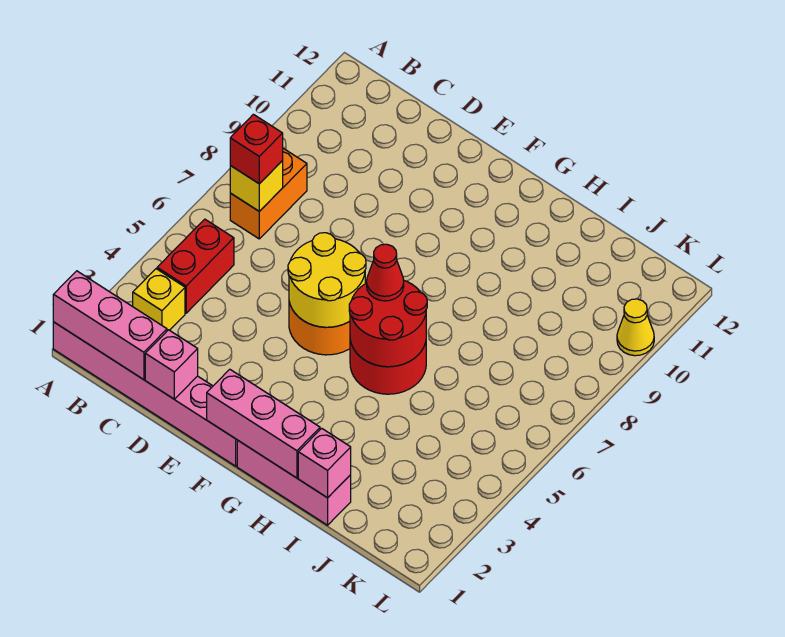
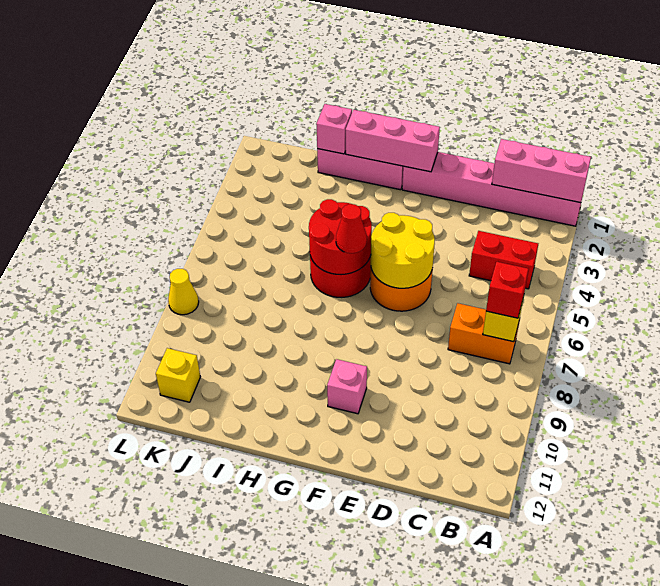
yellow 1x1 brick [133,269,185,331] -> yellow 1x1 brick moved to [156,348,200,402]
red 1x2 brick [157,219,234,313] -> red 1x2 brick turned to [469,231,538,289]
orange 1x2 brick [230,148,307,239] -> orange 1x2 brick turned to [448,303,519,364]
pink 1x1 brick [145,330,198,399] -> pink 1x1 brick moved to [327,359,367,414]
yellow 1x1 cone [617,299,654,356] -> yellow 1x1 cone moved to [168,269,199,315]

